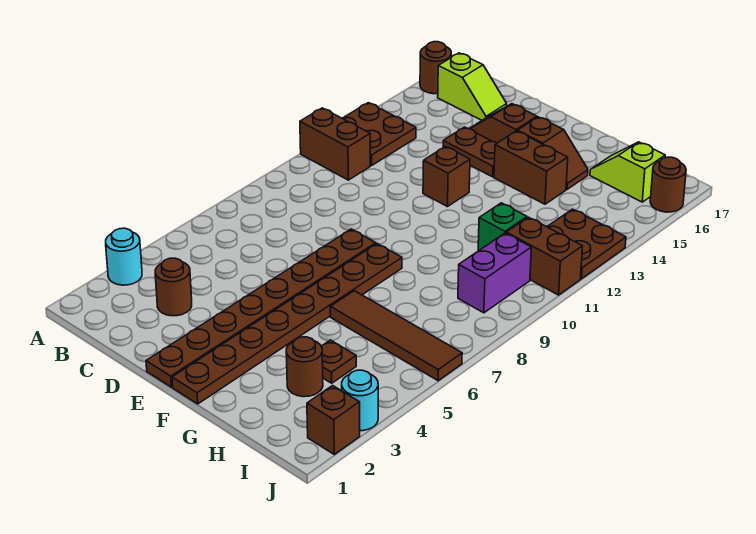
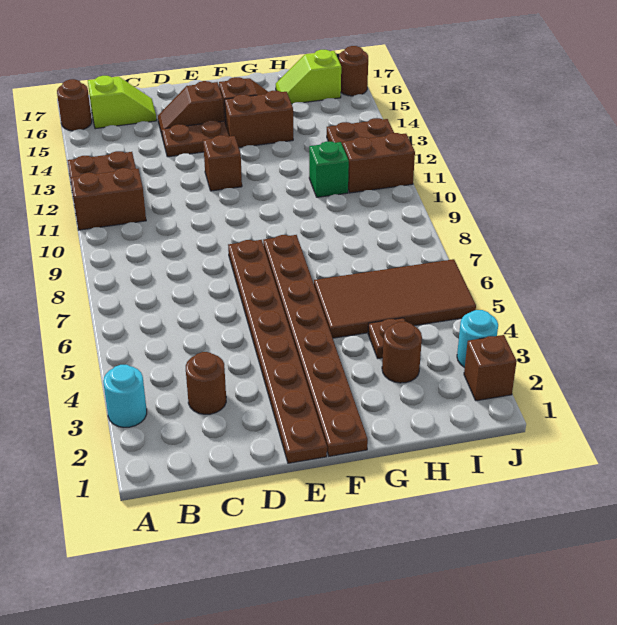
brown 1x4 tile [330,291,462,381] -> brown 2x4 tile [314,259,476,338]
purple 1x2 brick [458,233,531,313] -> none

